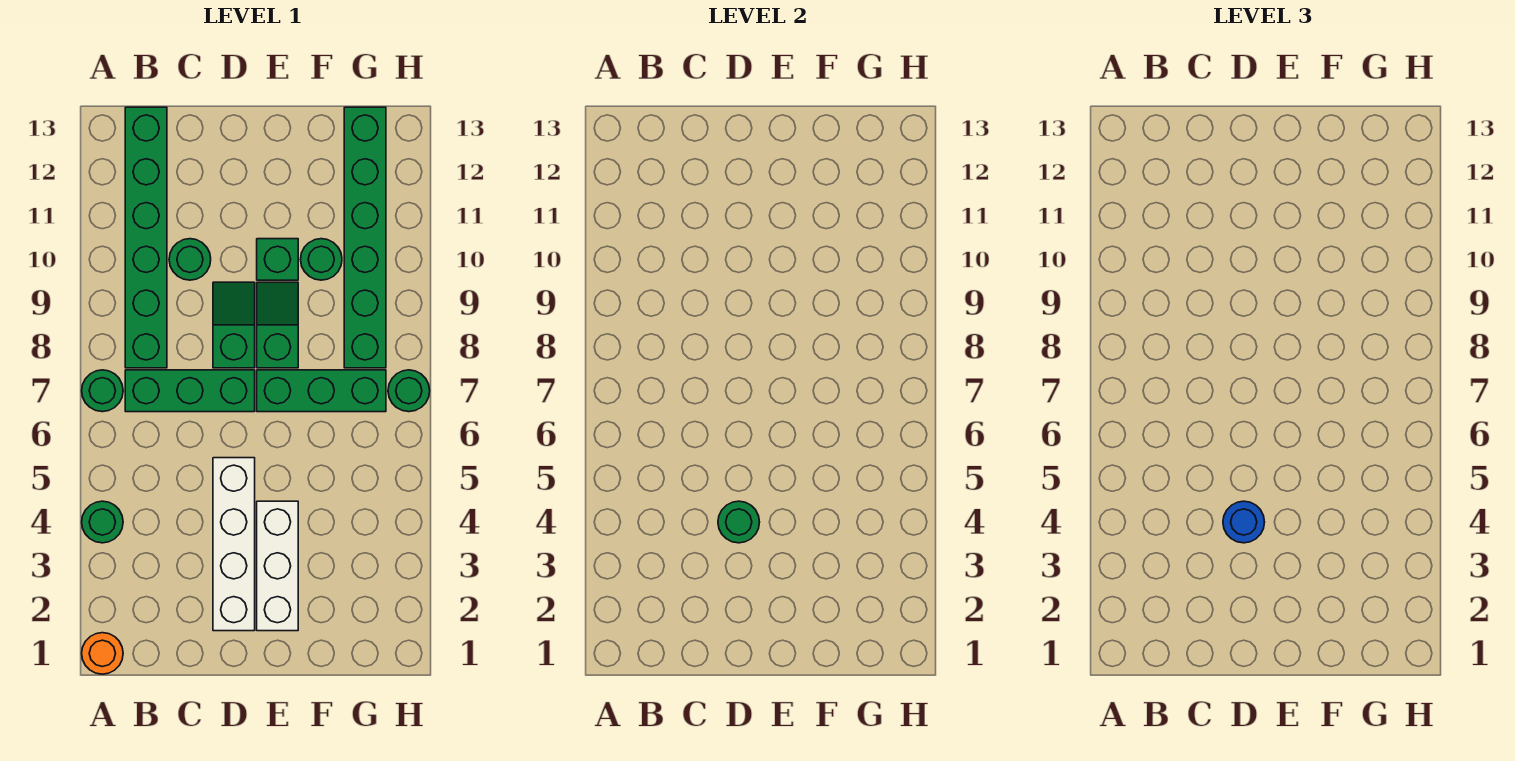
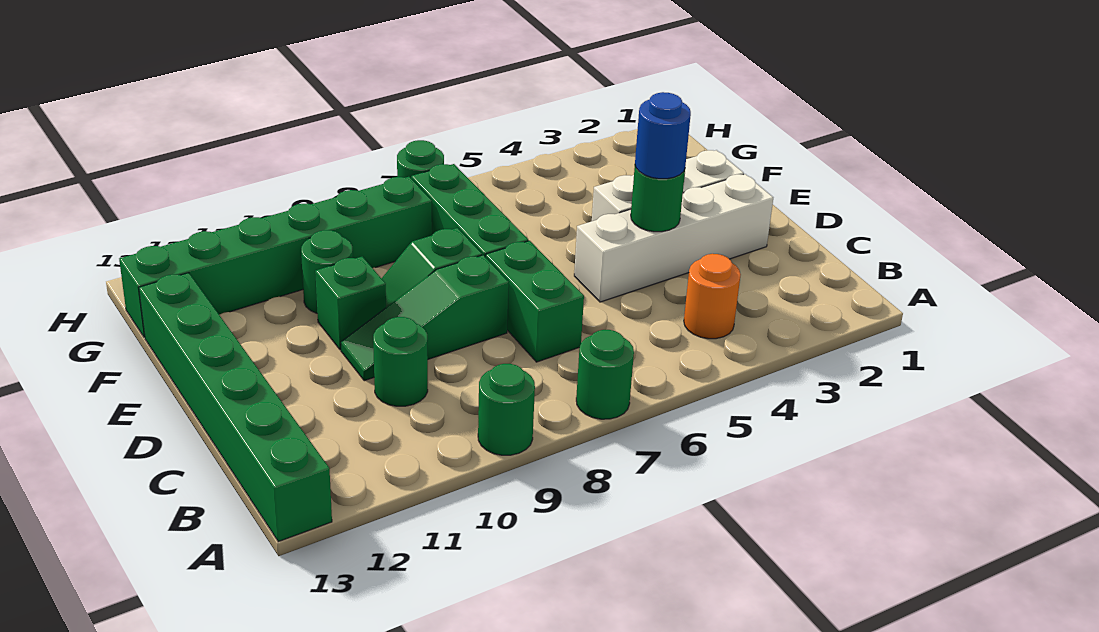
orange 1x1 round brick [82,633,123,674] -> orange 1x1 round brick moved to [684,254,741,339]
green 1x1 round brick [82,501,123,543] -> green 1x1 round brick moved to [478,364,535,455]
green 1x3 brick [125,370,255,412] -> green 1x2 brick [485,241,584,362]
green 1x6 brick [125,107,167,368] -> green 1x6 brick turned to [139,273,332,542]
green 1x2 slope [213,282,255,368] -> green 1x3 slope [341,255,509,381]

